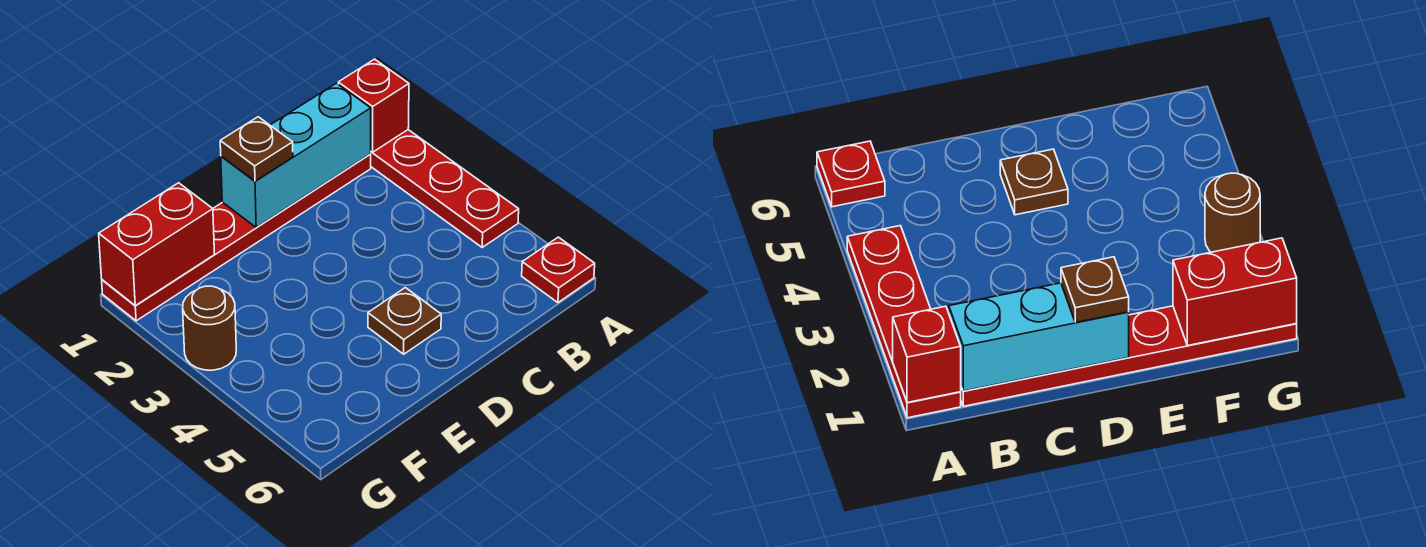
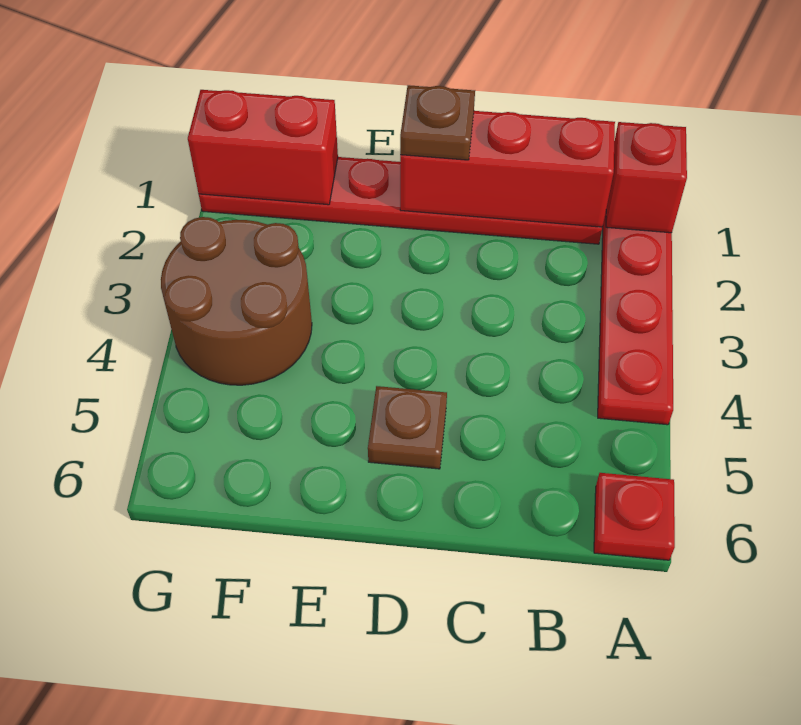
cyan 1x3 brick [221,83,371,228] -> red 1x3 brick [400,111,615,227]
brown 1x1 round brick [183,286,236,370] -> brown 2x2 round brick [161,217,312,385]

